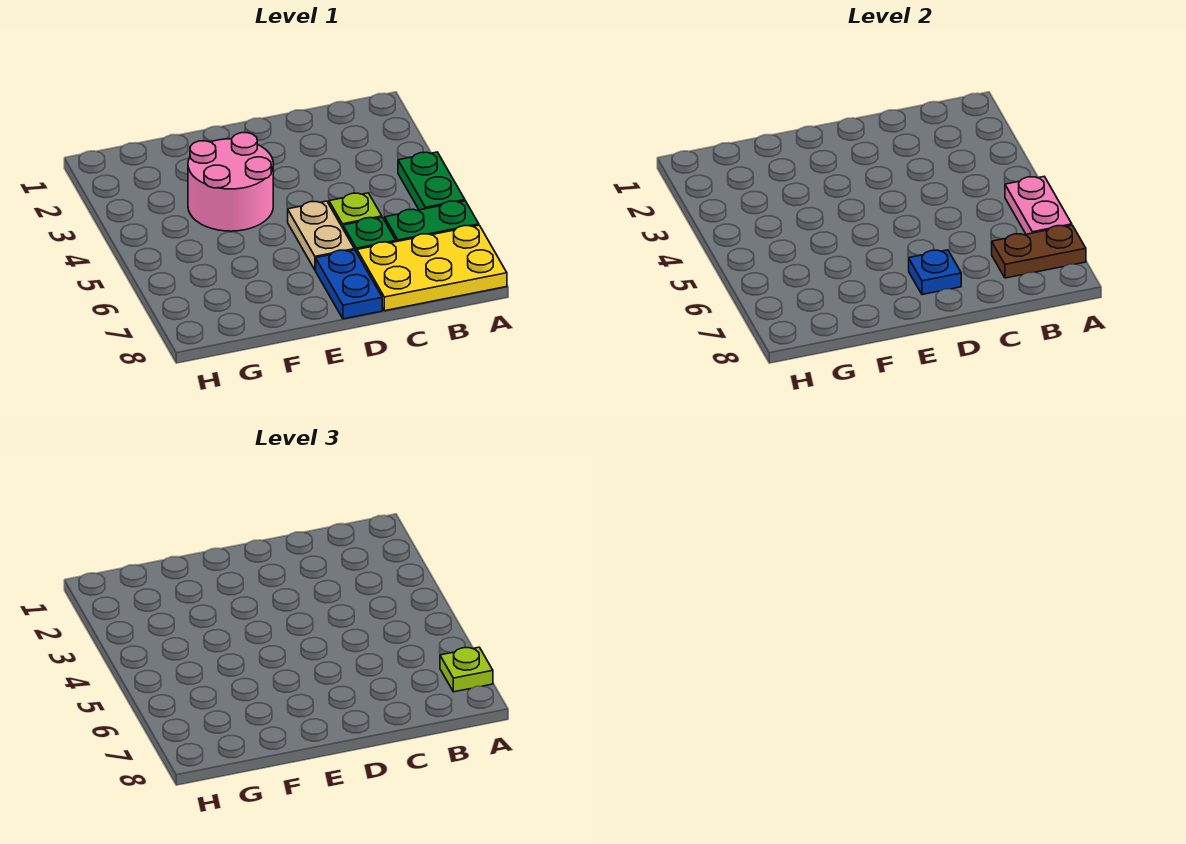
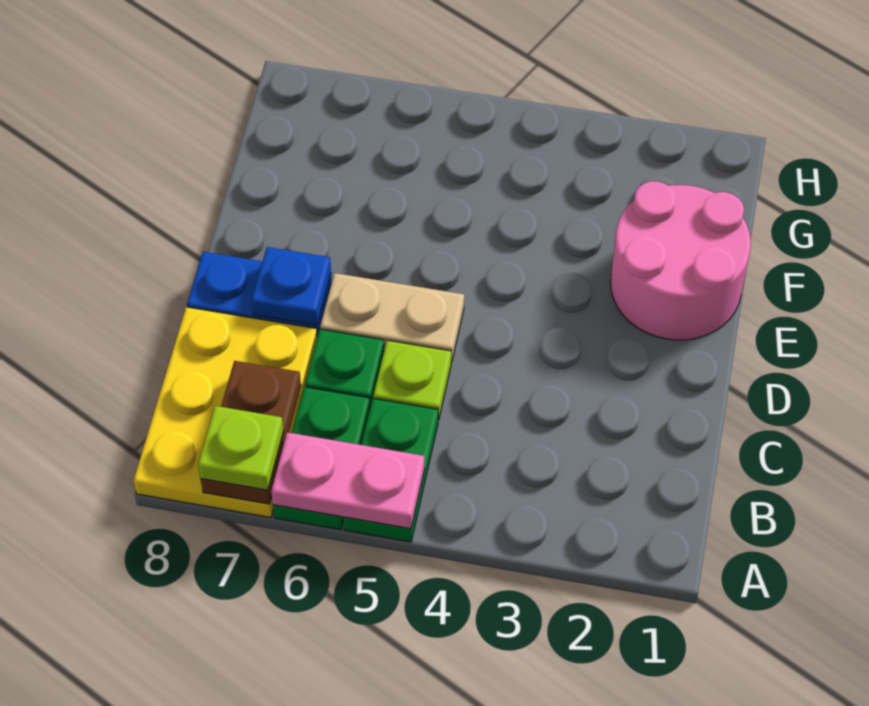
green 1x2 plate [398,152,465,210] -> green 1x2 plate turned to [344,399,438,542]
pink 2x2 round brick [188,133,273,231] -> pink 2x2 round brick moved to [610,181,751,340]

